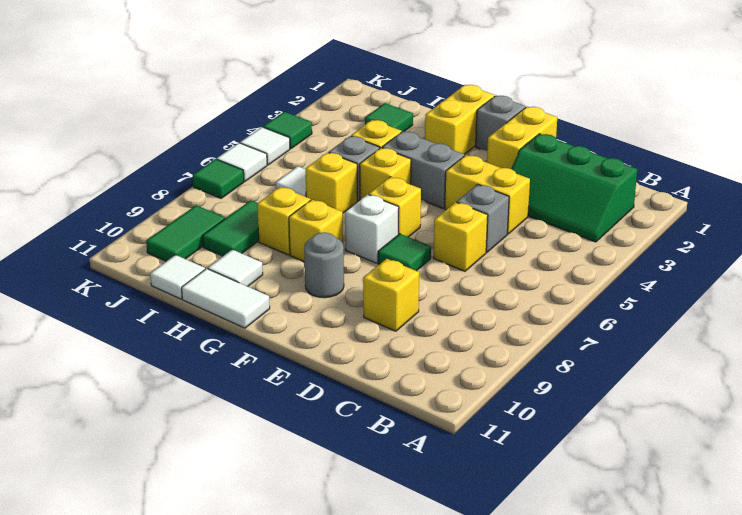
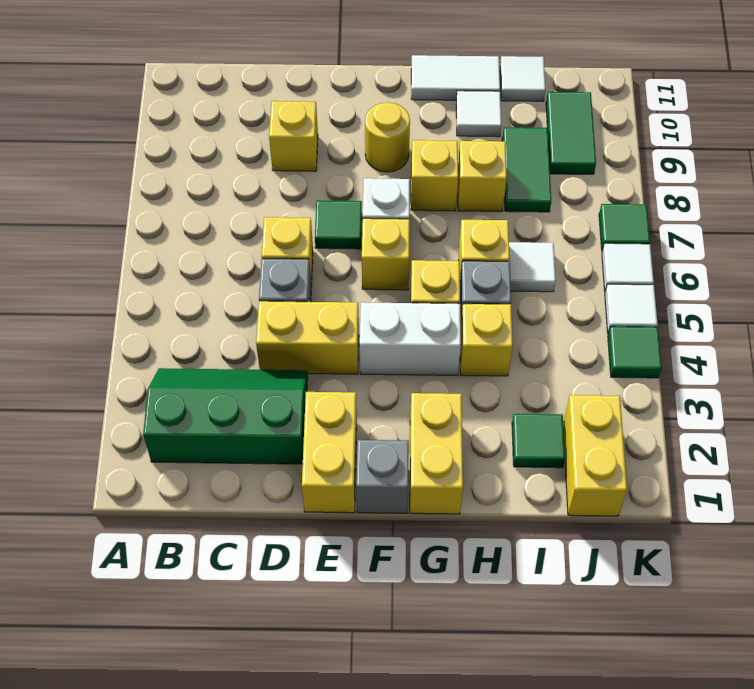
grey 1x2 brick [382,131,465,208] -> white 1x2 brick [360,302,461,375]
grey 1x1 round brick [304,232,344,298] -> yellow 1x1 round brick [365,102,410,172]
none -> yellow 1x2 brick [563,395,627,516]

